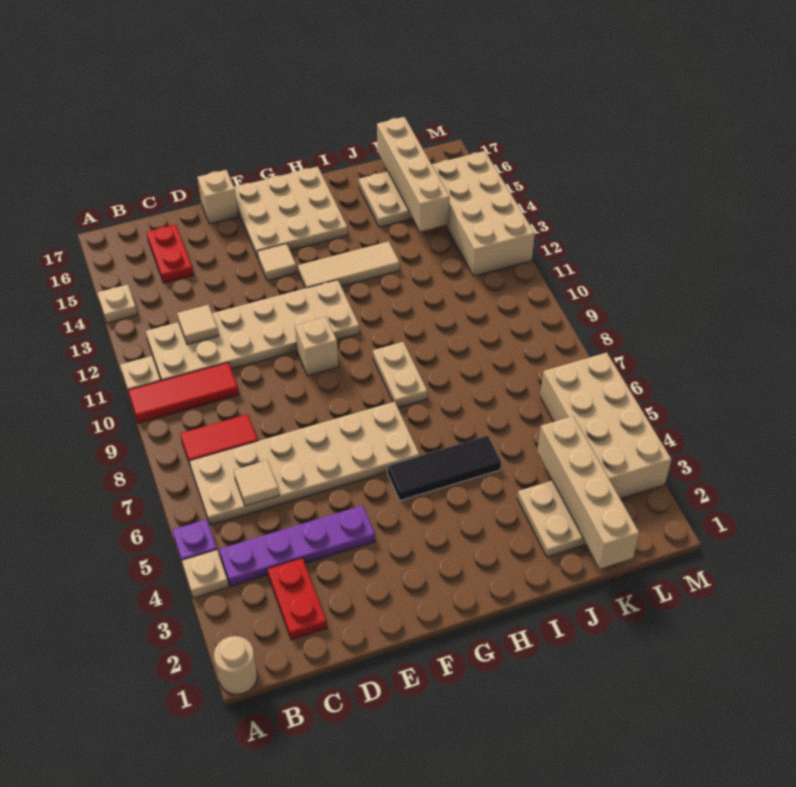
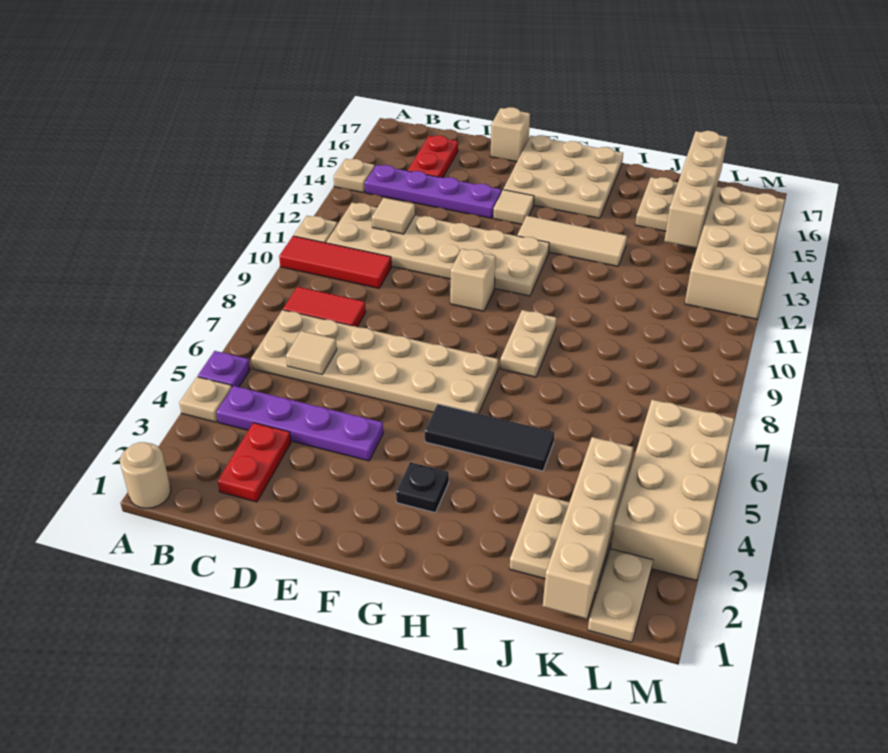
none -> purple 1x4 plate [365,165,501,218]
none -> black 1x1 plate [396,462,449,513]
none -> tan 1x2 plate [588,549,653,642]

